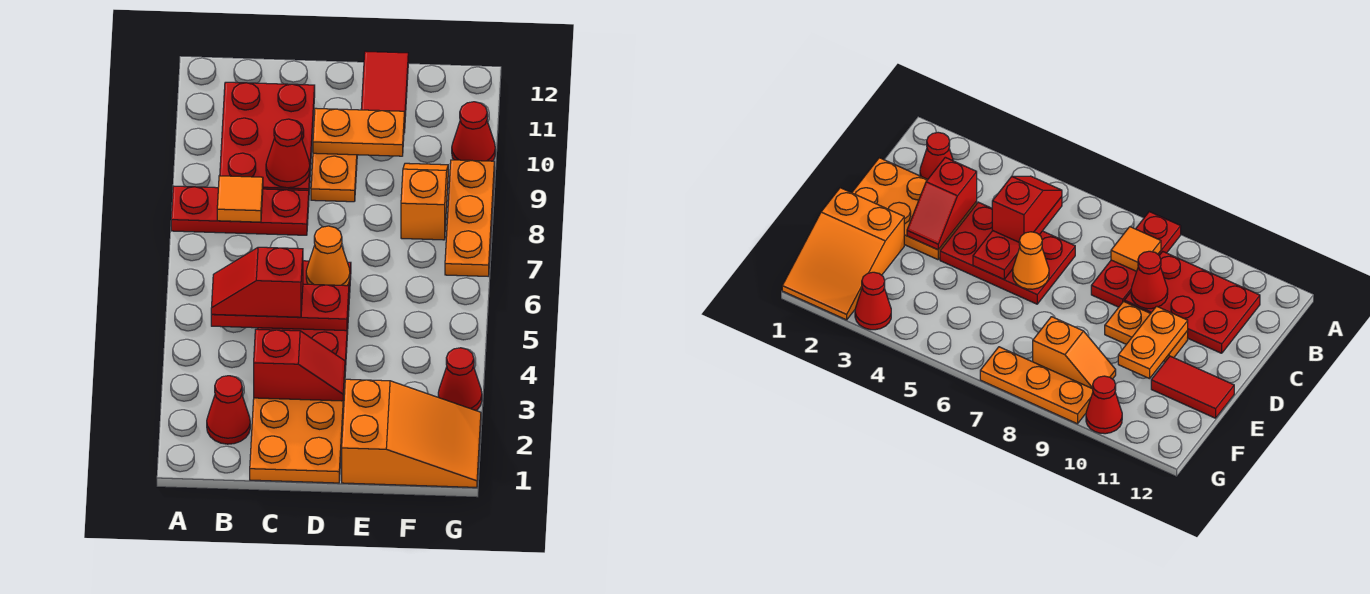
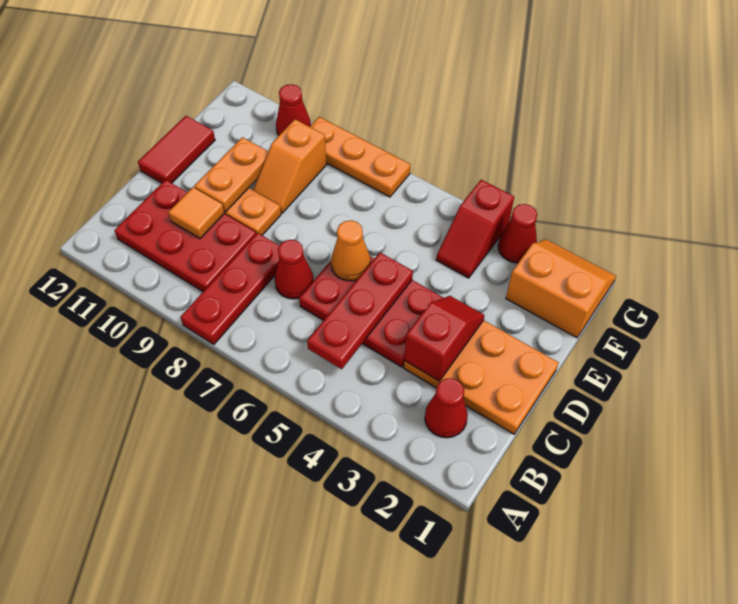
red 1x2 slope [211,247,303,317] -> red 1x2 slope moved to [436,180,514,278]
orange 1x1 tile [217,176,263,222] -> orange 1x1 tile moved to [168,187,224,239]
red 1x1 cone [266,119,310,188] -> red 1x1 cone moved to [274,240,314,299]
orange 2x3 slope [342,379,481,487] -> orange 2x2 slope [506,239,616,338]
red 1x2 tile [361,51,408,133] -> red 1x2 tile turned to [138,116,215,183]
orange 1x2 slope [401,163,448,240] -> orange 1x2 slope turned to [253,119,327,213]

